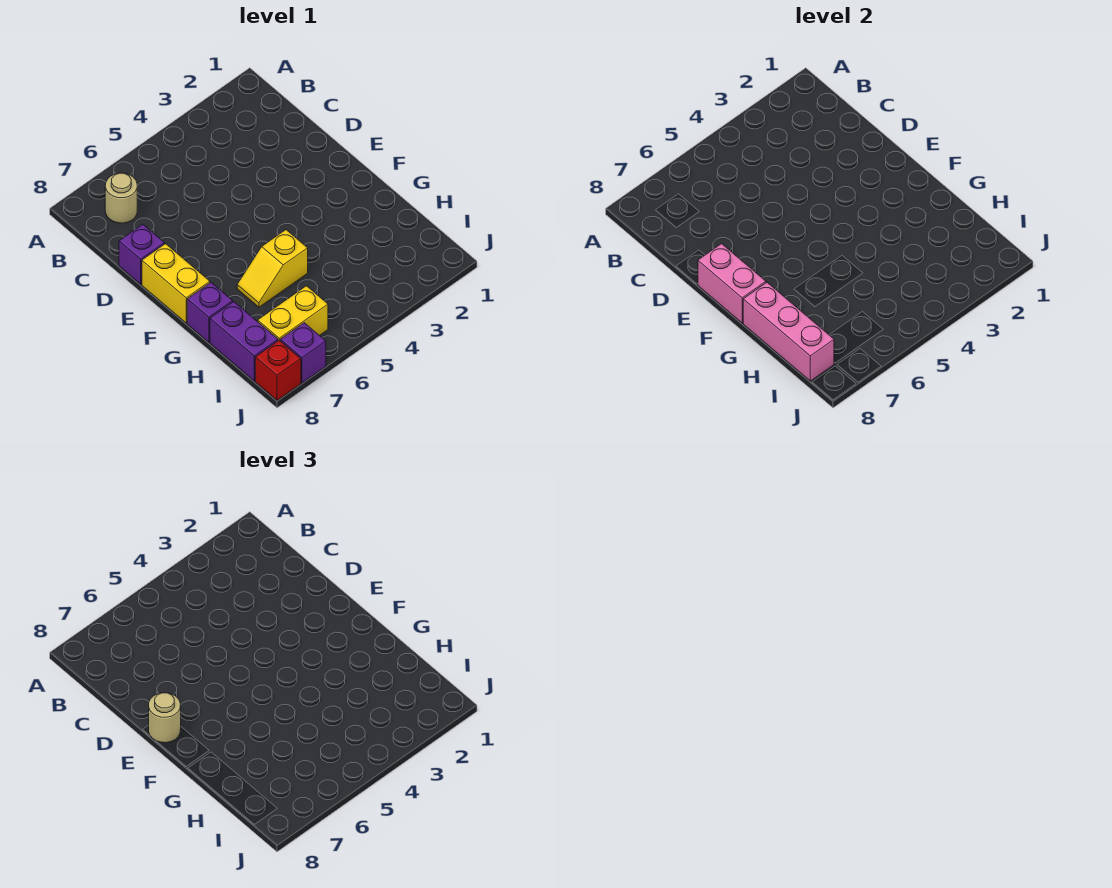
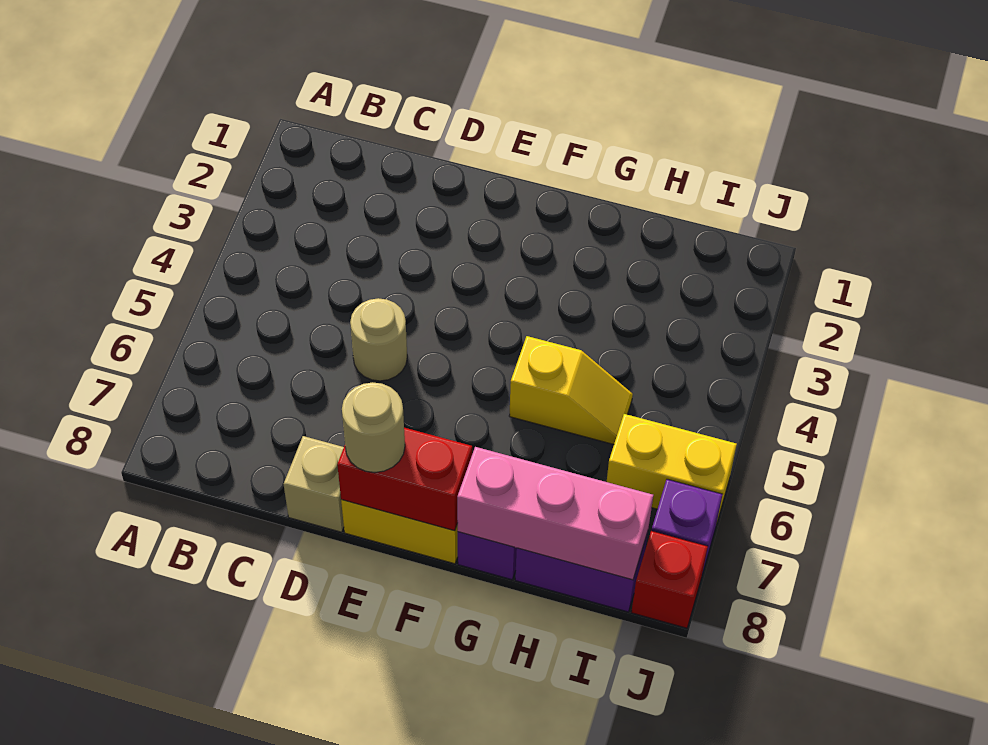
tan 1x1 round brick [105,173,137,223] -> tan 1x1 round brick moved to [350,298,407,381]
purple 1x1 brick [119,224,165,284] -> tan 1x1 brick [284,436,344,532]
pink 1x2 brick [698,244,766,323] -> red 1x2 brick [337,428,472,531]
yellow 1x2 slope [237,230,308,307] -> yellow 1x2 slope turned to [509,336,633,444]
yellow 1x2 brick [258,286,328,341] -> yellow 1x2 brick turned to [607,414,737,521]

